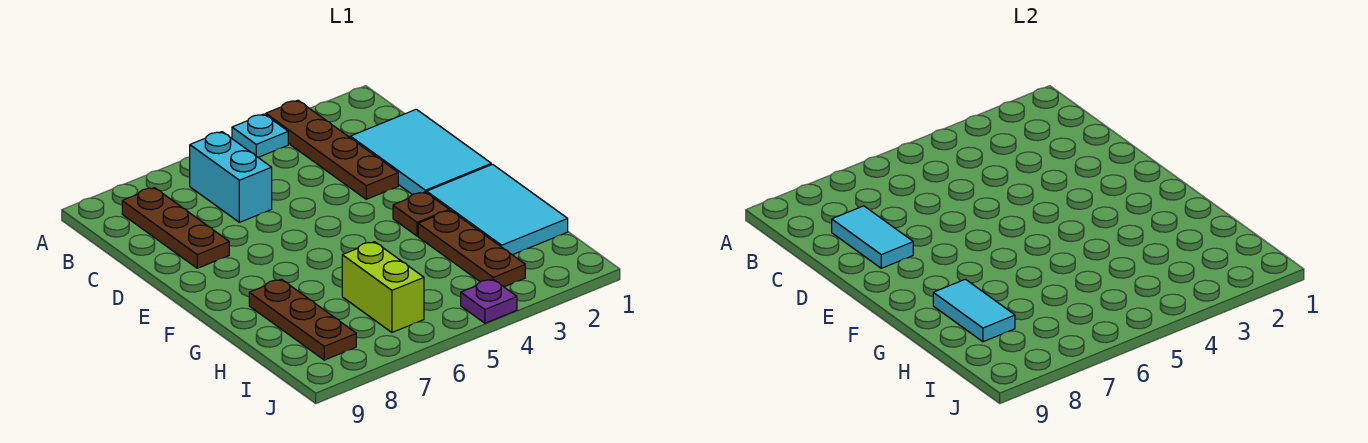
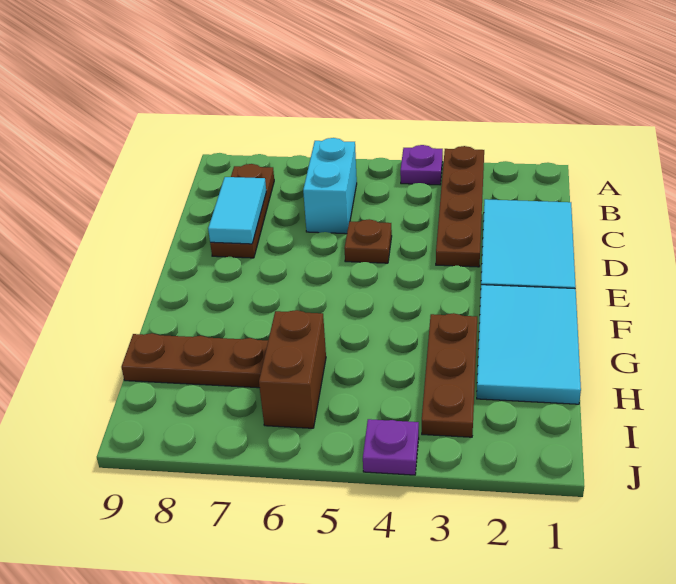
cyan 1x1 plate [232,114,288,157] -> purple 1x1 plate [400,145,443,185]
brown 1x1 plate [393,192,449,236] -> brown 1x1 plate moved to [344,219,392,263]
brown 1x3 plate [249,279,356,360] -> brown 1x3 plate turned to [121,333,268,388]
cyan 1x2 tile [933,279,1015,342] -> none
lime 1x2 brick [342,242,424,332] -> brown 1x2 brick [259,310,326,428]

